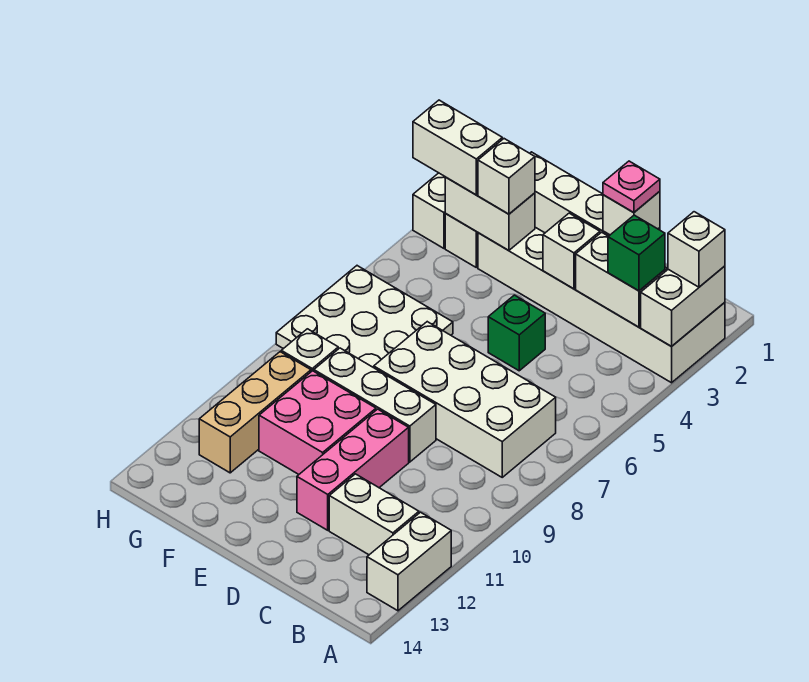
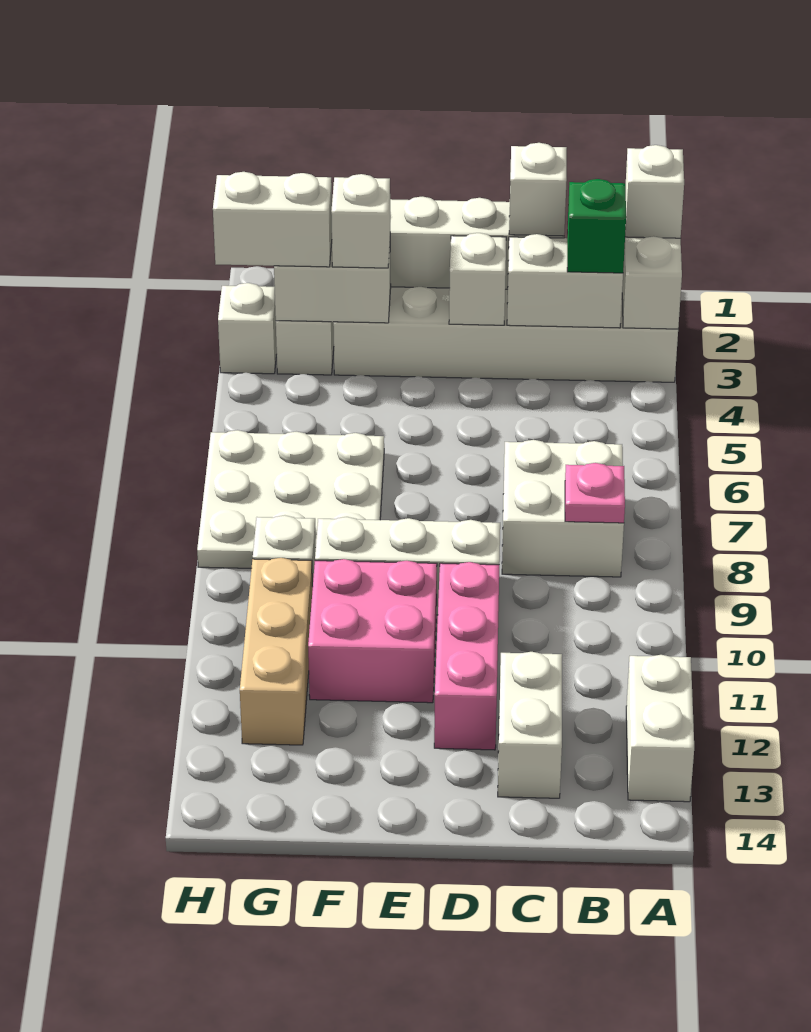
white 2x4 brick [374,322,556,477] -> white 2x2 brick [502,440,624,577]
white 1x2 brick [329,474,419,555] -> white 1x2 brick turned to [498,652,562,798]
pink 1x1 plate [603,161,660,213] -> pink 1x1 plate moved to [565,463,625,523]
green 1x1 brick [488,295,545,371] -> none

